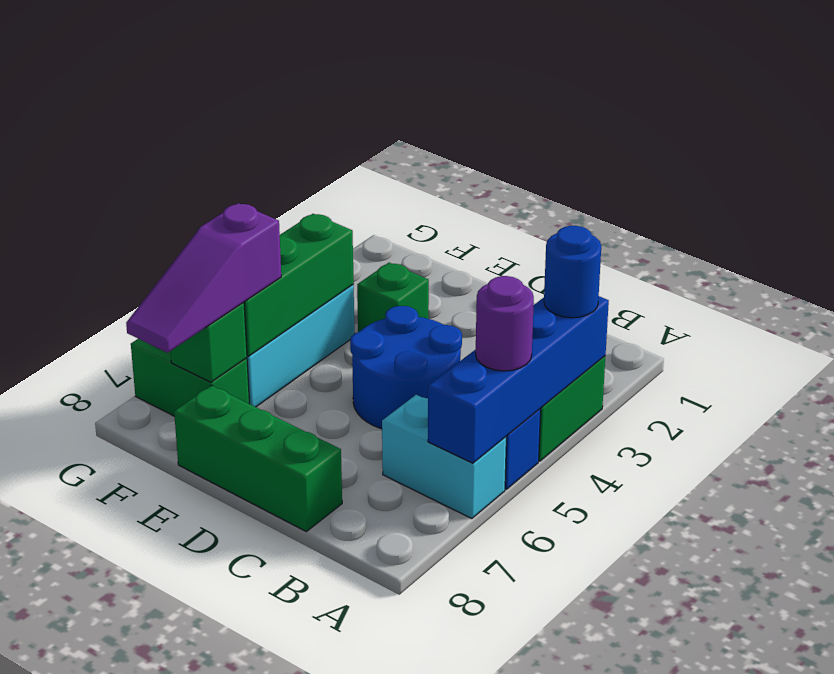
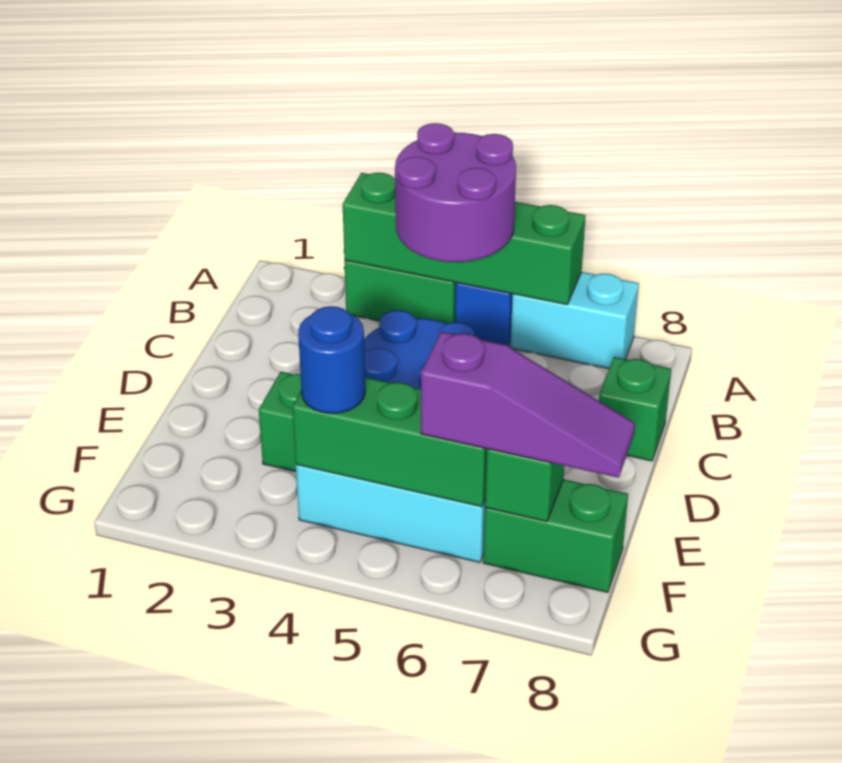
blue 1x4 brick [428,296,609,463] -> green 1x4 brick [343,173,586,305]
blue 1x1 round brick [544,226,601,318] -> blue 1x1 round brick moved to [298,306,365,413]
purple 1x1 round brick [476,276,534,371] -> purple 2x2 round brick [395,123,516,262]
cyan 1x2 brick [382,395,506,519] -> cyan 1x2 brick turned to [510,272,639,369]
green 1x3 brick [174,385,342,531] -> green 1x1 brick [599,357,671,461]
green 1x2 brick [131,339,249,416] -> green 1x2 brick turned to [483,479,628,592]

